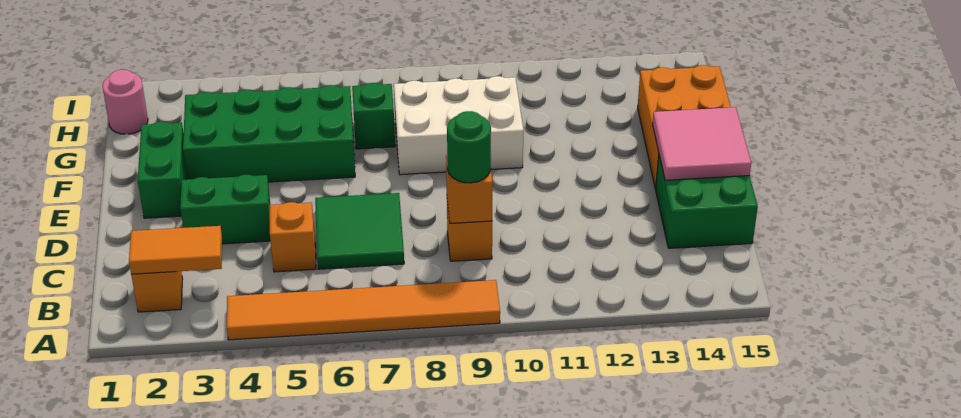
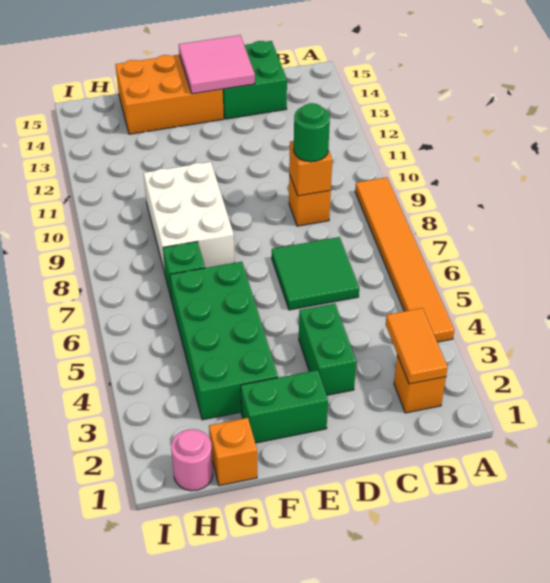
orange 1x1 brick [270,202,316,272] -> orange 1x1 brick moved to [209,418,257,486]

